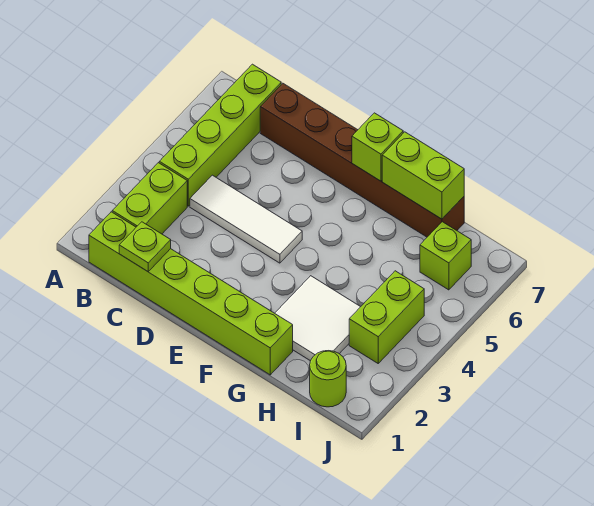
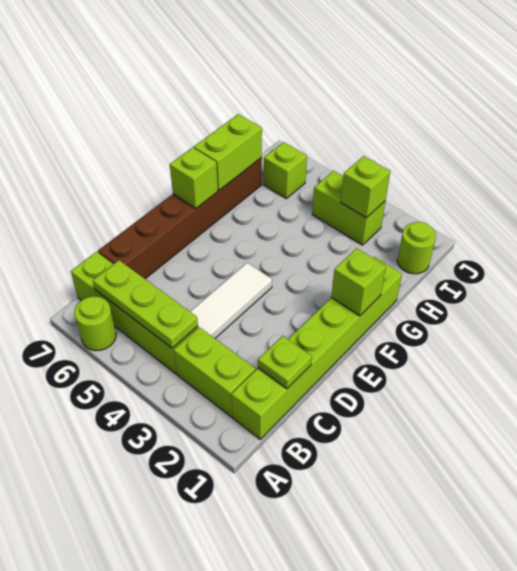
none -> lime 1x1 round brick [74,296,116,351]
none -> lime 1x3 plate [93,260,198,348]
none -> lime 1x1 brick [331,248,386,316]
white 2x2 tile [275,276,360,361] -> none
none -> lime 1x1 brick [341,156,390,218]

